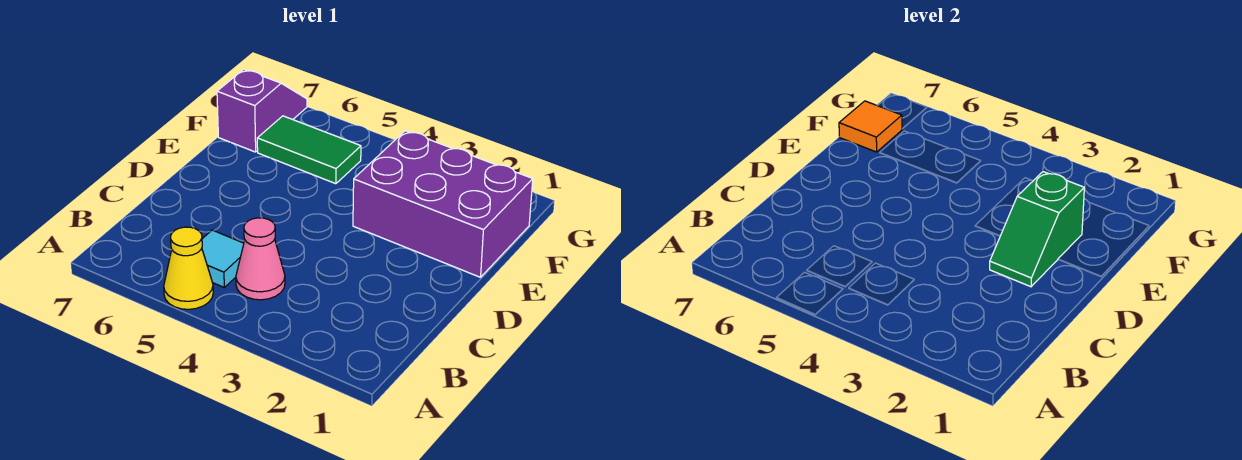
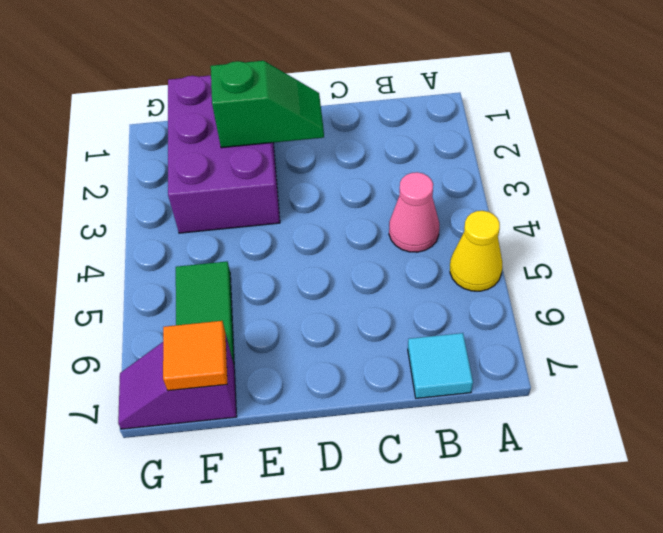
cyan 1x1 tile [202,230,244,287] -> cyan 1x1 tile moved to [408,333,473,398]

